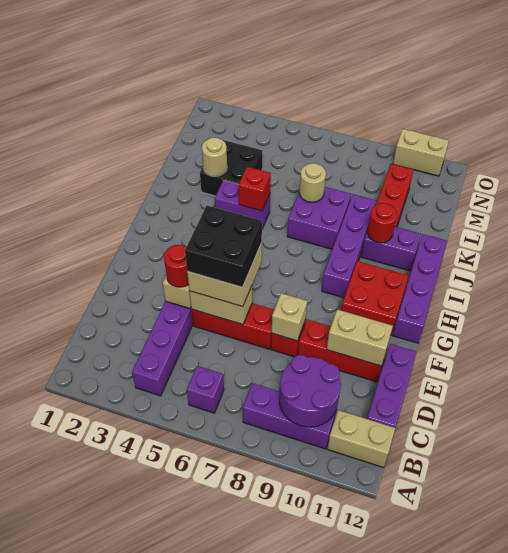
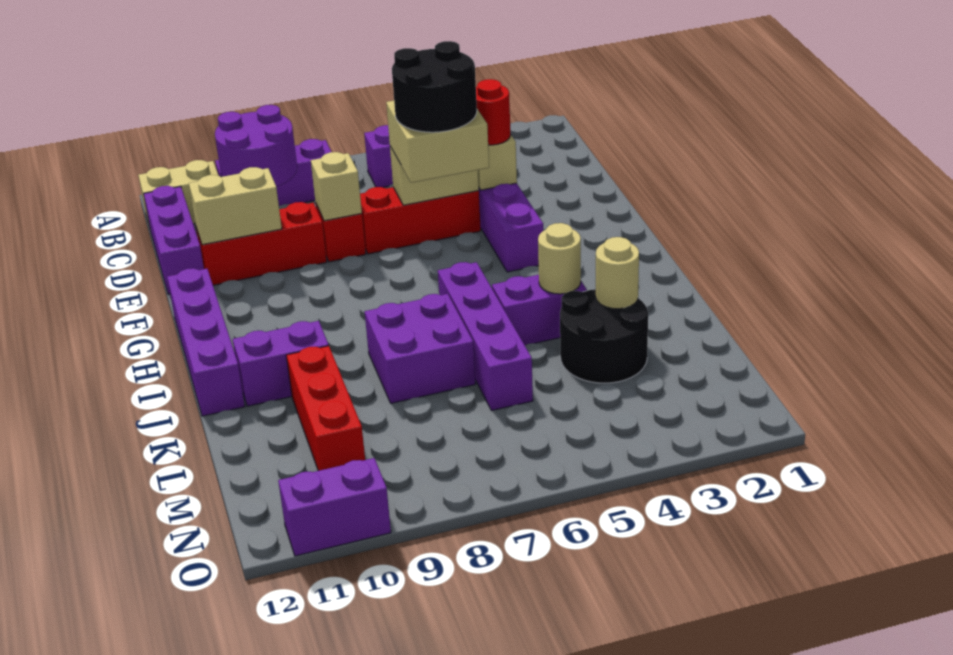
black 2x2 brick [185,206,262,287] -> black 2x2 round brick [392,41,477,132]
red 2x2 brick [341,261,409,335] -> none
purple 1x4 brick [322,194,376,298] -> purple 1x4 brick moved to [438,262,533,411]
red 1x1 brick [238,167,271,211] -> none
red 1x1 round brick [367,203,397,243] -> none
black 2x2 brick [200,140,262,196] -> black 2x2 round brick [560,289,648,383]
tan 1x1 round brick [299,163,326,202] -> tan 1x1 round brick moved to [538,223,581,294]
tan 1x2 brick [393,129,449,176] -> purple 1x2 brick [278,458,391,556]

